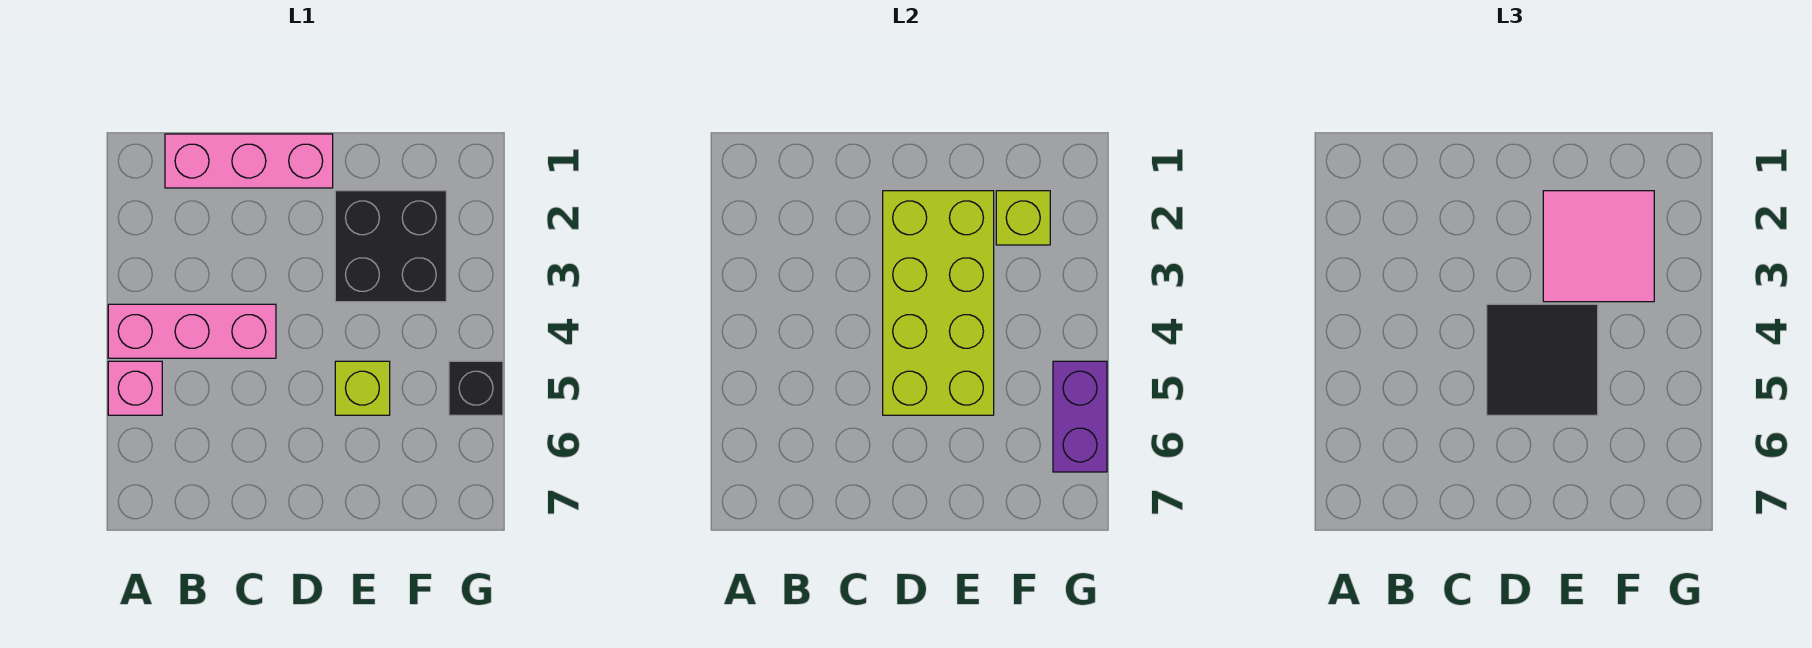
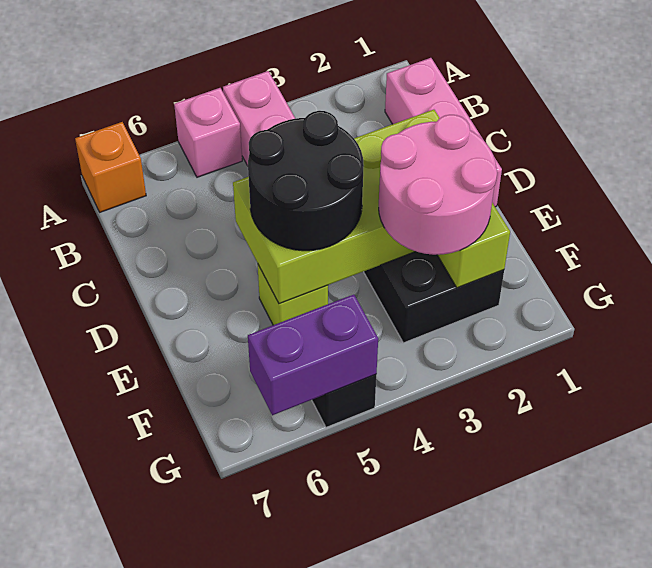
none -> orange 1x1 brick [75,122,146,212]
black 2x2 tile [1487,304,1598,415] -> black 2x2 round brick [248,111,364,251]
pink 2x2 tile [1543,191,1654,302] -> pink 2x2 round brick [379,115,497,255]

